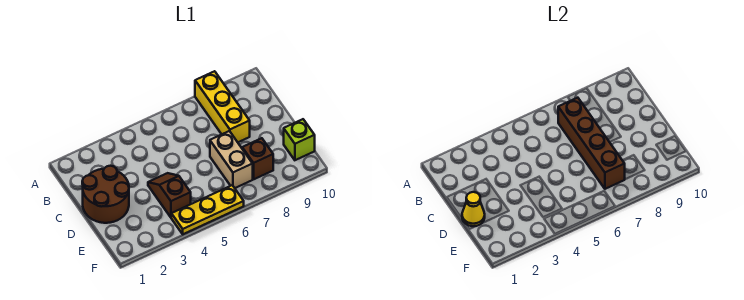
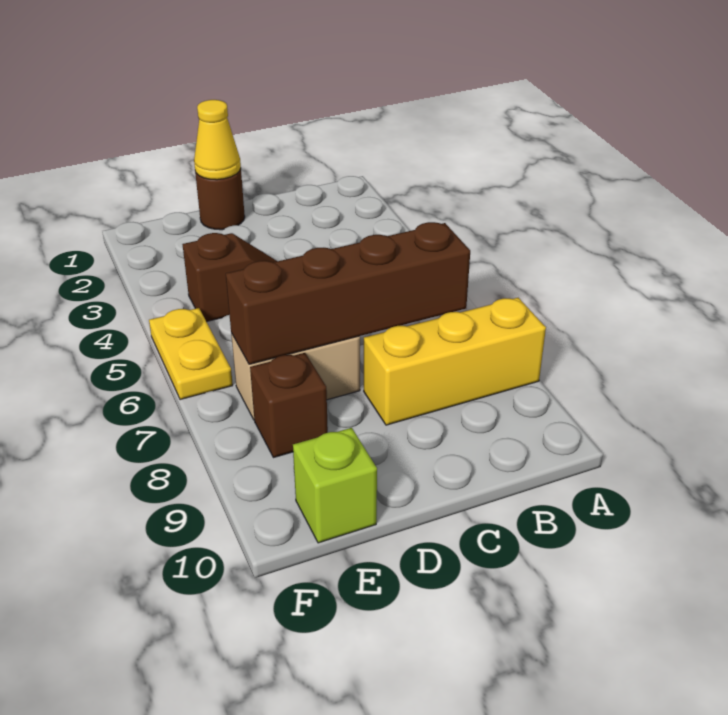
brown 2x2 round brick [82,166,129,223] -> brown 1x1 round brick [195,169,245,230]
yellow 1x3 plate [171,185,244,234] -> yellow 1x2 plate [149,308,233,400]

